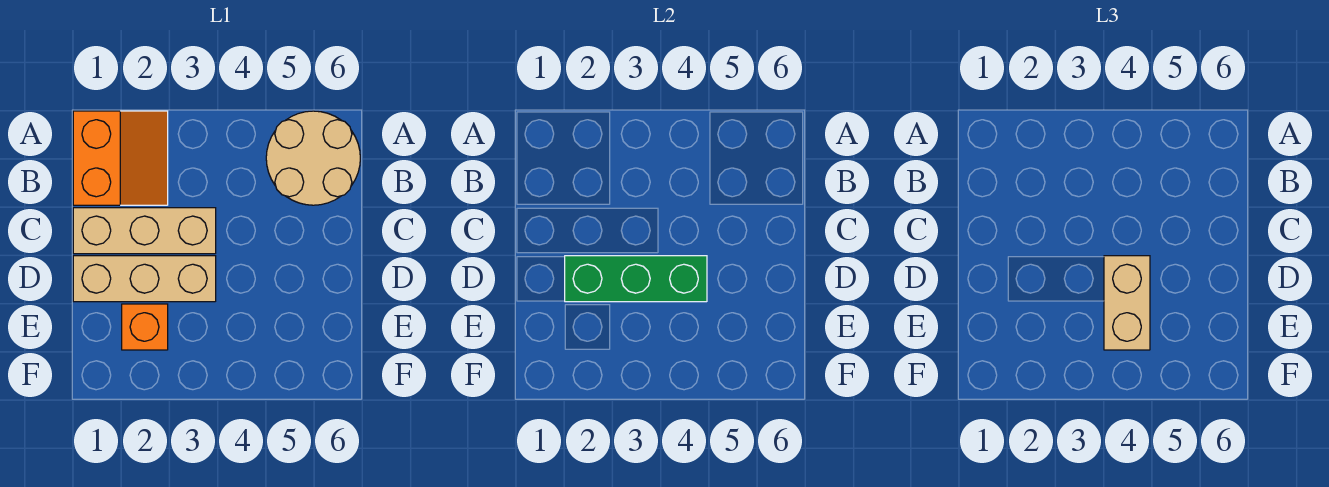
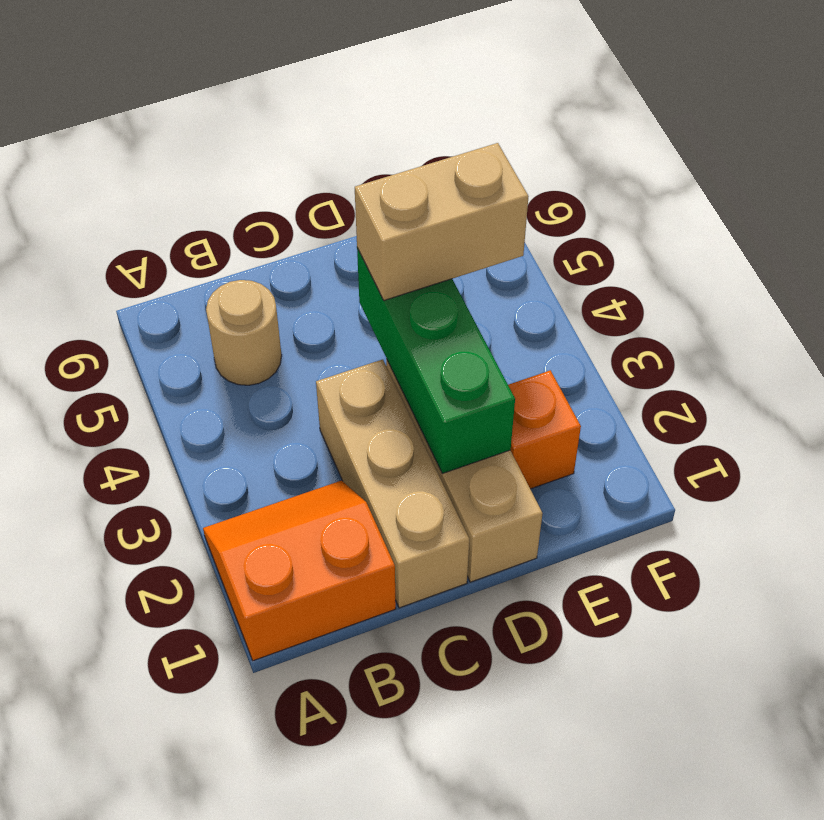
tan 2x2 round brick [266,111,360,205] -> tan 1x1 round brick [206,280,282,385]

